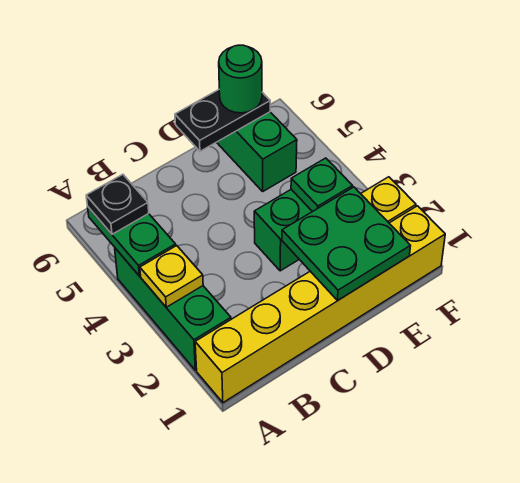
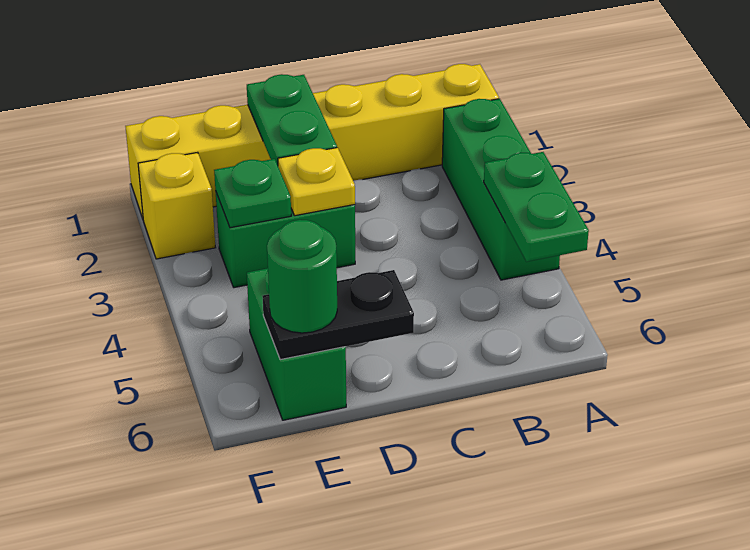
yellow 1x1 plate [140,246,203,307] -> yellow 1x1 plate moved to [278,148,355,216]
black 1x1 plate [86,174,149,234] -> none
green 2x2 plate [282,187,410,300] -> green 1x2 plate [247,74,337,165]

